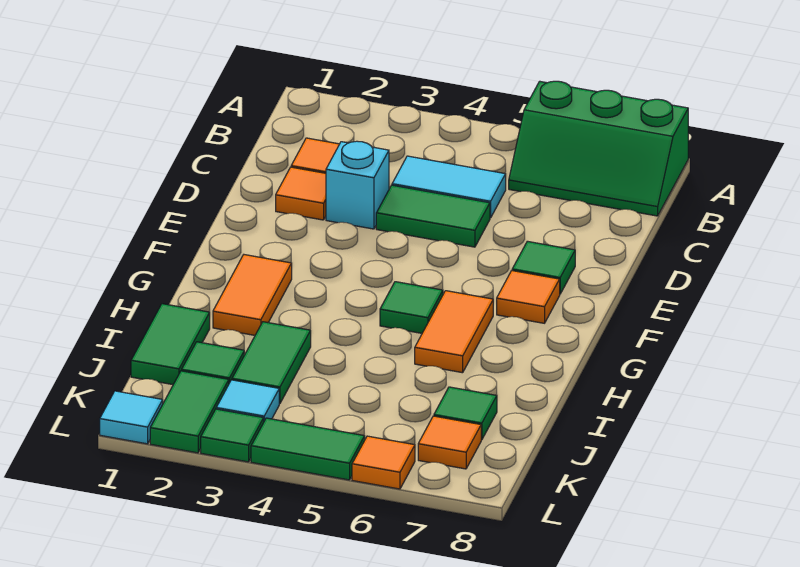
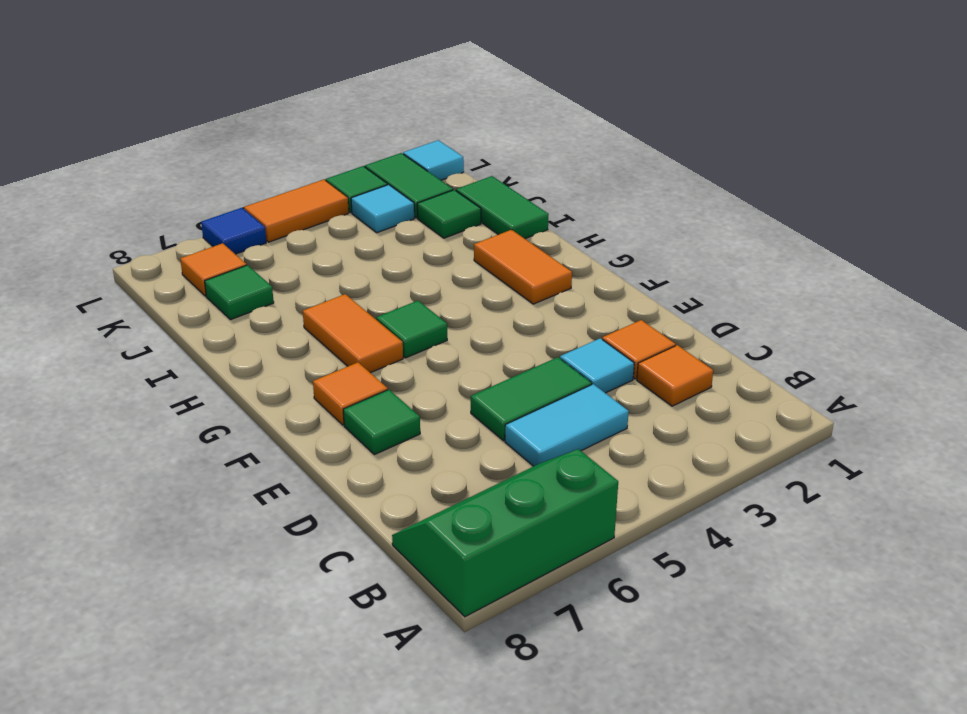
cyan 1x1 brick [326,141,389,229] -> cyan 1x1 tile [560,338,634,393]
green 1x2 tile [232,322,311,404] -> none
green 1x2 tile [251,418,365,480] -> orange 1x2 tile [244,180,349,242]
orange 1x1 tile [352,436,415,489] -> blue 1x1 tile [201,208,266,254]

